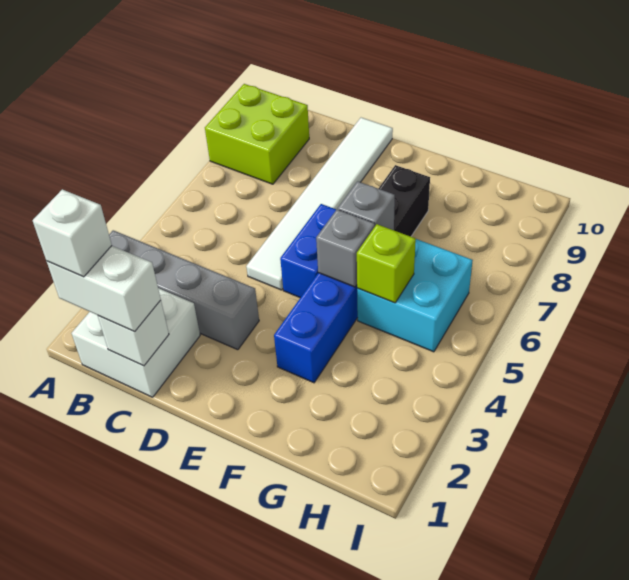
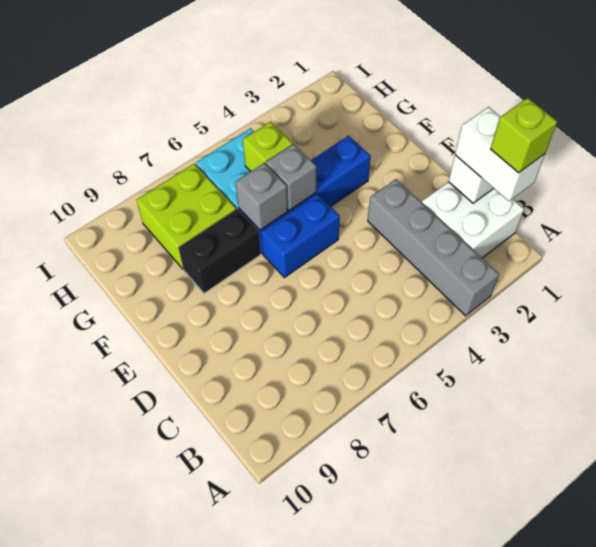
lime 2x2 brick [205,84,309,184] -> lime 2x2 brick moved to [136,164,236,269]
white 1x1 brick [33,189,112,277] -> lime 1x1 brick [491,98,557,173]
white 1x6 tile [246,118,393,290] -> none

